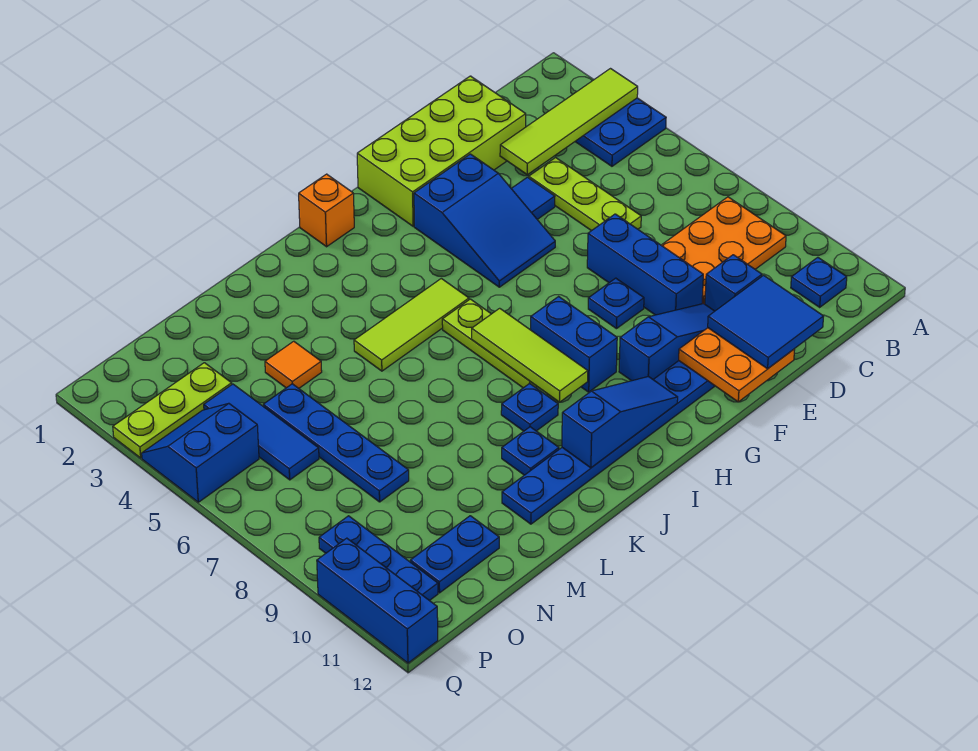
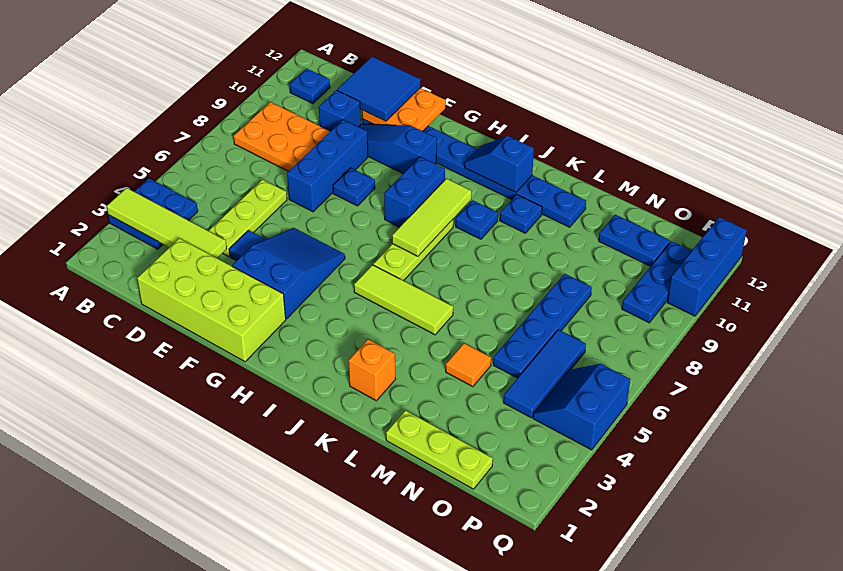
blue 1x3 slope [562,376,678,468] -> blue 1x2 slope [465,136,534,192]
orange 1x1 brick [299,174,354,247] -> orange 1x1 brick moved to [348,339,395,401]
lime 1x3 plate [113,363,232,458] -> lime 1x3 plate moved to [386,410,493,489]
blue 2x2 slope [142,404,259,502] -> blue 2x2 slope turned to [533,364,630,450]

